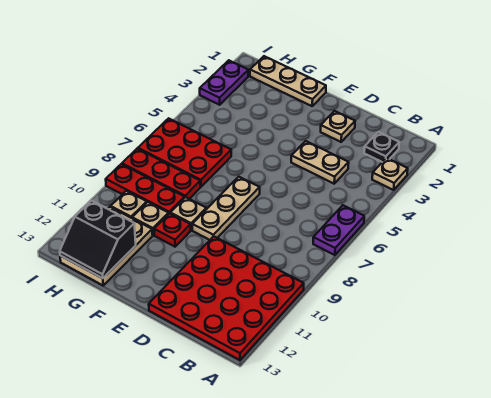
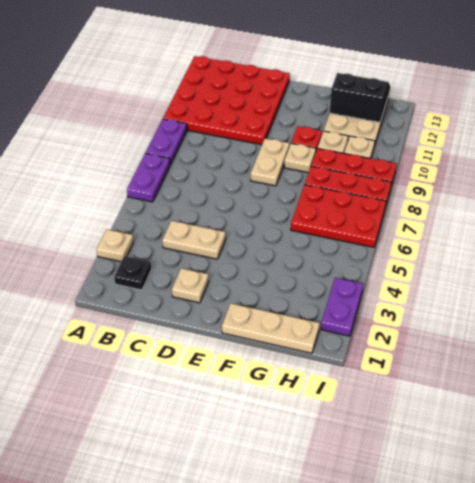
none -> purple 1x2 plate [146,119,187,165]
tan 1x3 plate [192,177,260,240] -> tan 1x2 plate [251,138,290,186]

